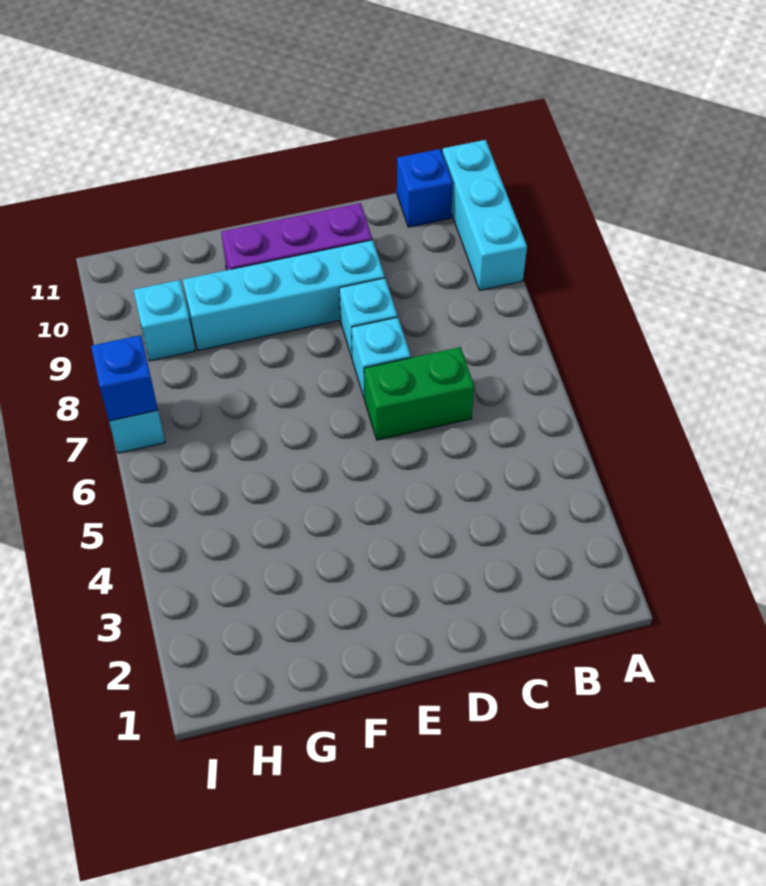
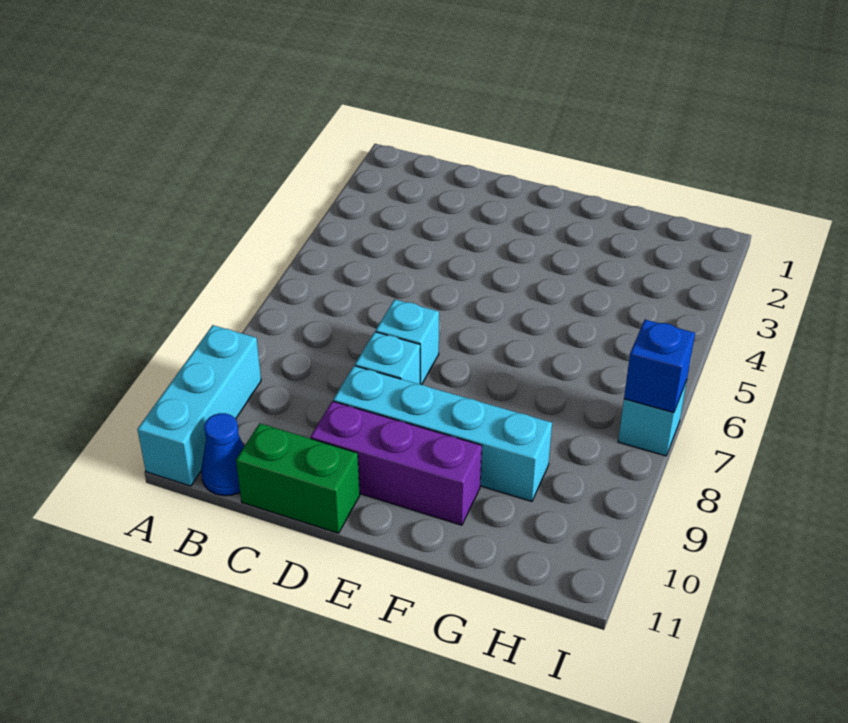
blue 1x1 brick [397,149,453,227] -> blue 1x1 cone [201,413,244,496]
green 1x2 brick [364,347,474,440] -> green 1x2 brick moved to [236,423,360,533]
cyan 1x1 brick [134,280,195,361] -> none

